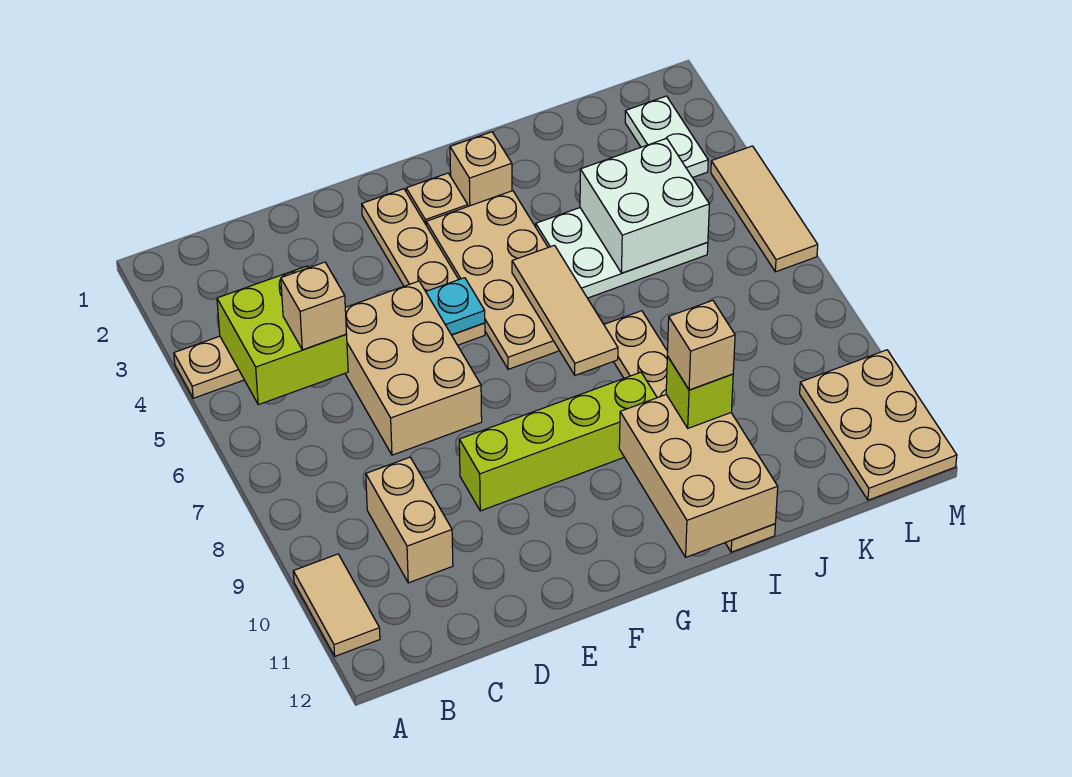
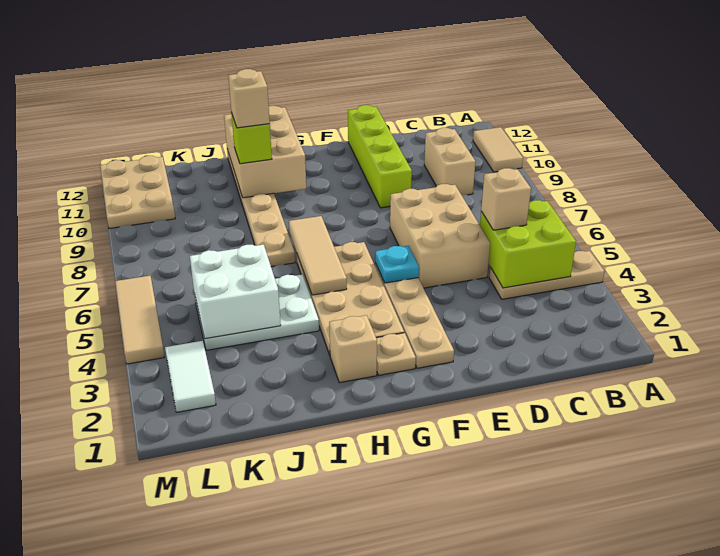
lime 1x4 brick [459,372,657,511] -> lime 1x4 brick turned to [348,105,412,208]
white 1x2 plate [625,96,708,178] -> white 1x2 tile [165,341,216,412]

